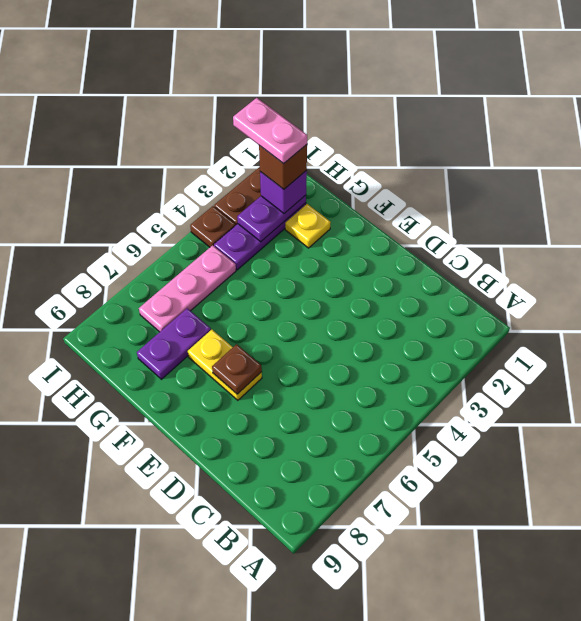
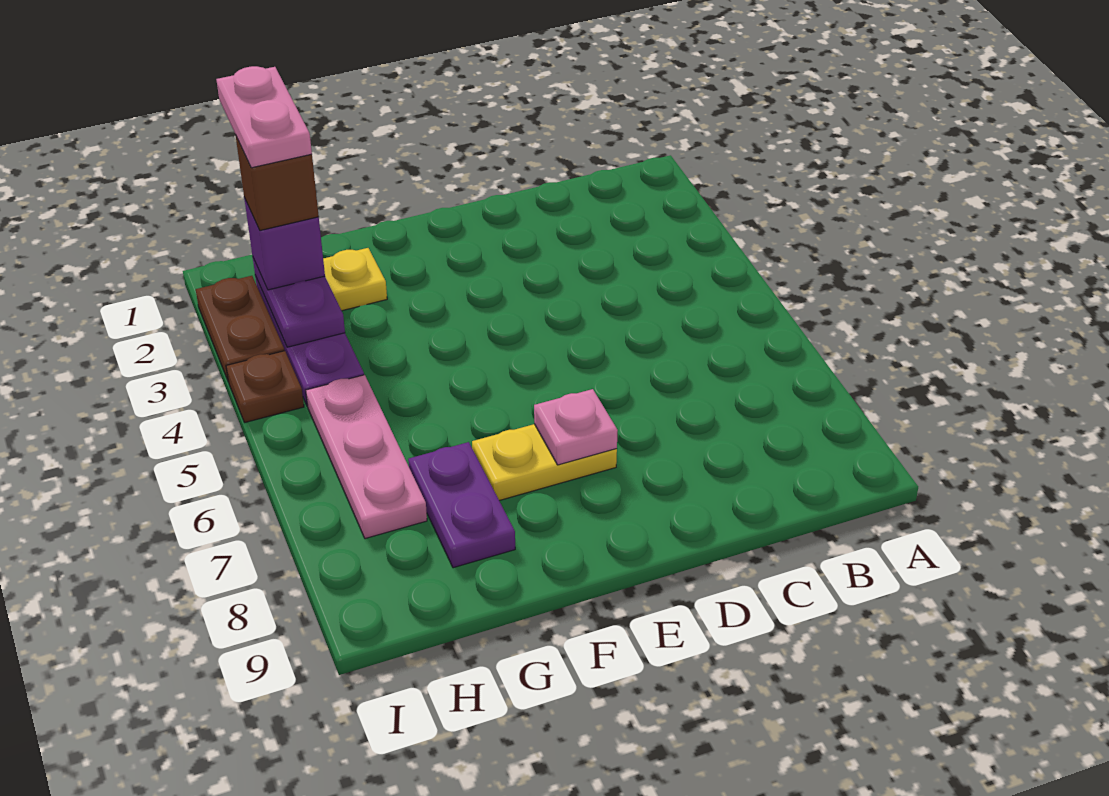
brown 1x1 plate [212,344,262,394] -> pink 1x1 plate [534,389,618,465]
pink 1x2 plate [233,98,307,164] -> pink 1x2 plate turned to [216,66,312,168]

